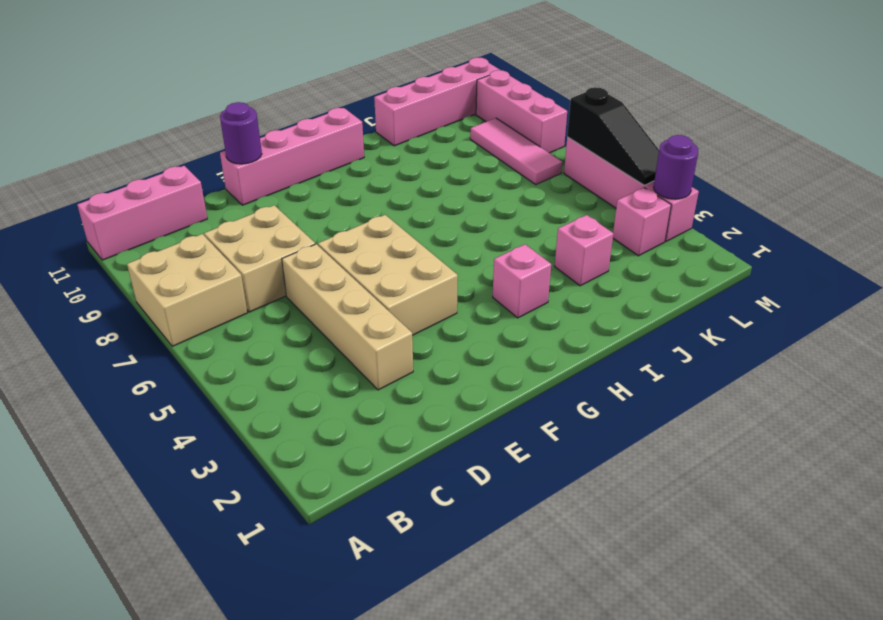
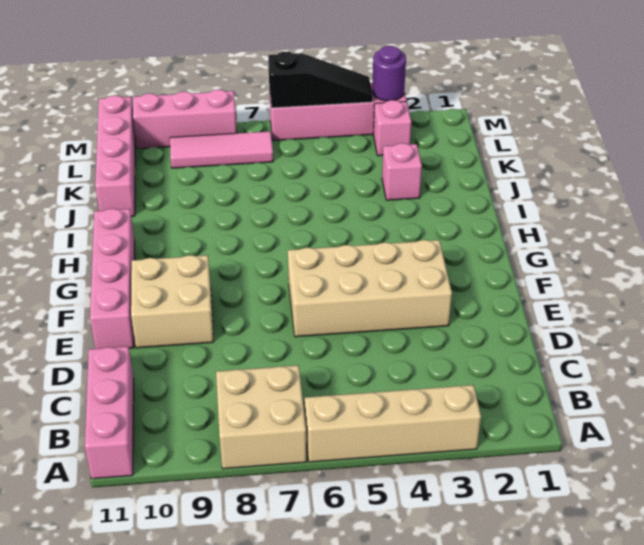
tan 2x2 brick [204,205,315,312] -> tan 2x2 brick moved to [131,255,214,348]
tan 1x4 brick [282,244,413,390] -> tan 1x4 brick moved to [305,385,481,462]
tan 2x3 brick [318,215,458,335] -> tan 2x4 brick [288,240,452,337]
purple 1x1 round brick [220,102,262,164] -> none
pink 1x1 brick [493,244,551,318] -> none

